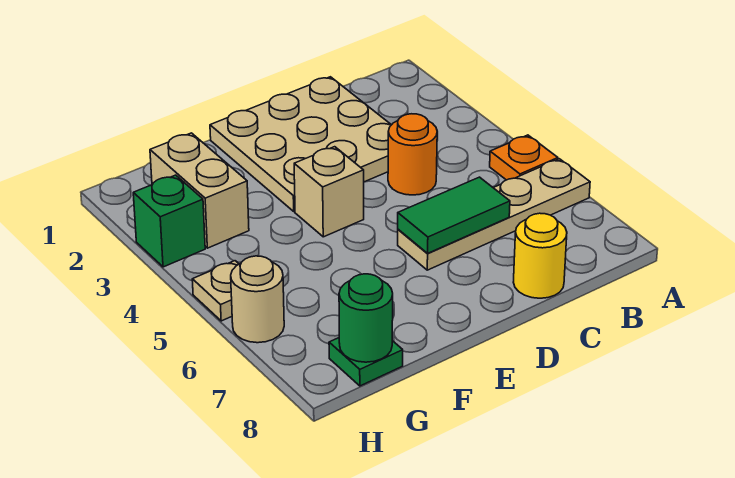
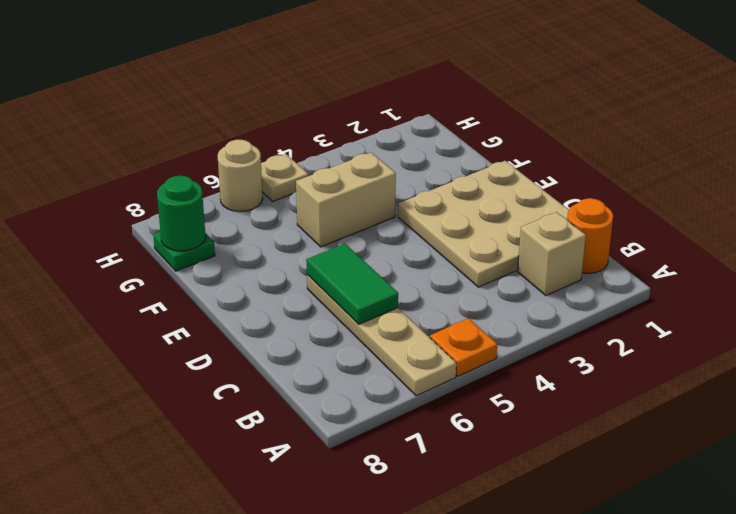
orange 1x1 round brick [388,114,437,195] -> orange 1x1 round brick moved to [567,198,613,273]
yellow 1x1 round brick [513,213,567,298] -> none
tan 1x1 brick [294,147,364,237] -> tan 1x1 brick moved to [518,212,586,295]
tan 1x2 brick [150,133,249,248] -> tan 1x2 brick moved to [296,153,396,247]
green 1x1 brick [133,175,205,267] -> none

